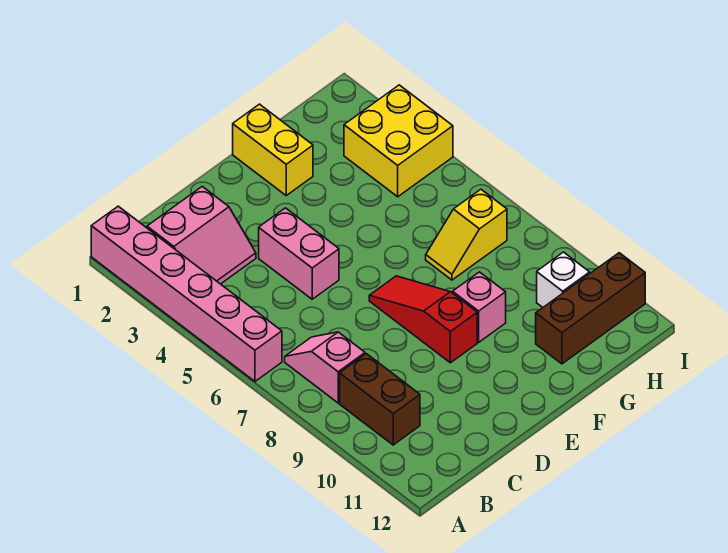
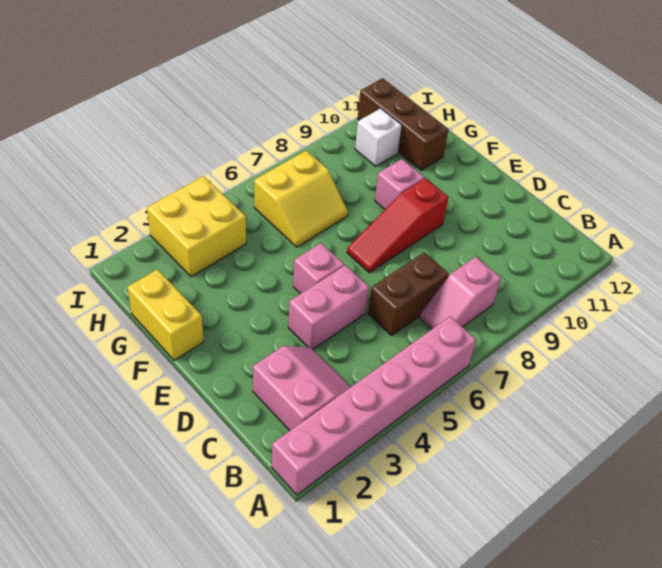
brown 1x2 brick [340,354,420,445] -> brown 1x2 brick moved to [368,252,449,335]
none -> pink 1x1 brick [293,243,344,294]
yellow 1x2 brick [233,104,313,195] -> yellow 1x2 brick turned to [127,269,204,360]
yellow 1x2 slope [426,189,507,280] -> yellow 2x2 slope [254,151,348,247]

